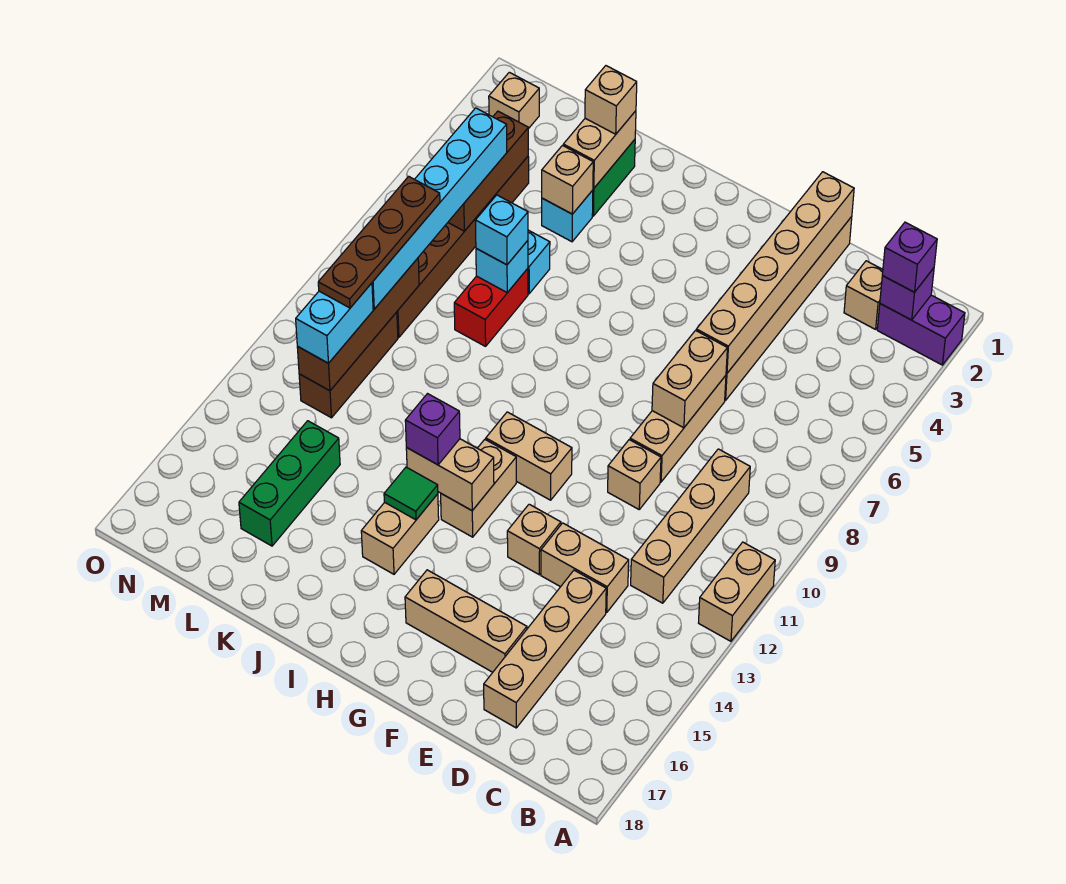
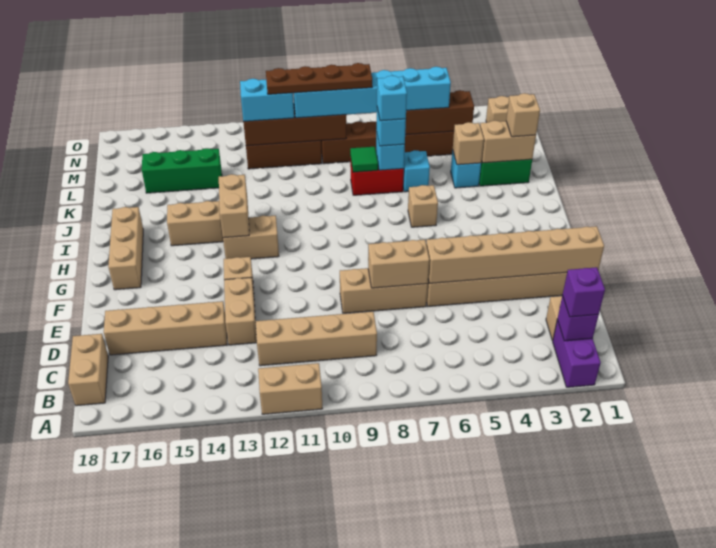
tan 1x1 brick [608,440,661,509] -> tan 1x1 brick moved to [408,185,438,227]
tan 1x3 brick [405,570,527,672] -> tan 1x3 brick moved to [108,207,143,290]
tan 1x2 brick [486,412,572,500] -> tan 1x2 brick moved to [68,334,108,406]
purple 1x1 brick [405,394,460,465] -> none
green 1x1 tile [384,467,438,520] -> green 1x1 tile moved to [350,147,378,172]
none -> cyan 1x1 brick [377,76,407,121]

